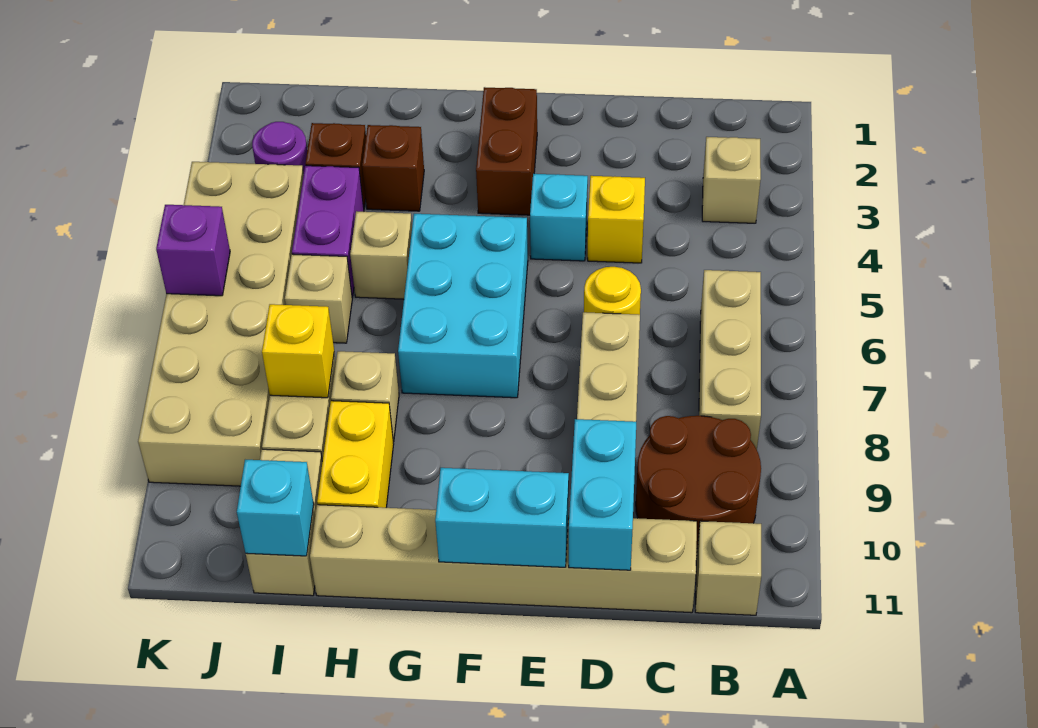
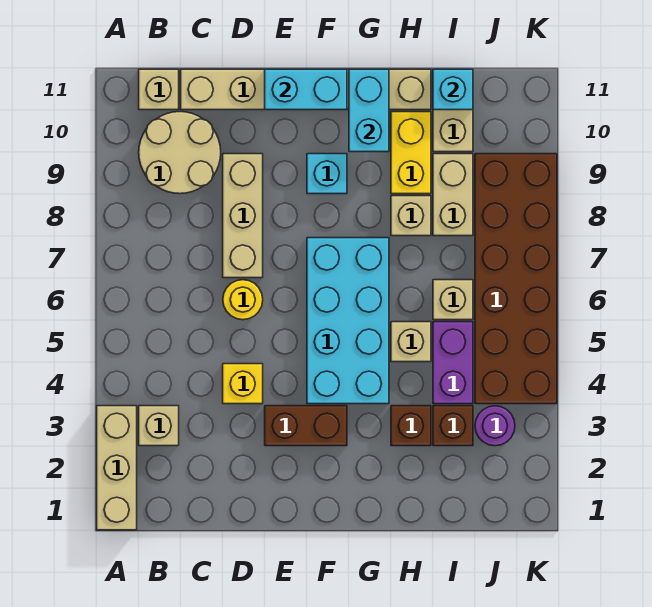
tan 1x3 brick [699,270,761,450] -> tan 1x3 brick moved to [97,406,137,530]
brown 2x2 round brick [636,416,761,558] -> tan 2x2 round brick [139,112,221,194]
cyan 1x2 brick [569,419,636,570] -> cyan 1x2 brick moved to [349,69,389,152]
cyan 1x1 brick [530,174,588,261] -> cyan 1x1 brick moved to [307,154,347,194]
brown 1x2 brick [476,87,537,215] -> brown 1x2 brick turned to [265,406,347,446]
cyan 2x3 brick [398,214,528,398] -> cyan 2x4 brick [307,238,389,404]
yellow 1x1 brick [262,304,334,398] -> none
tan 2x6 brick [138,162,304,486] -> brown 2x6 brick [475,154,557,404]
purple 1x1 brick [156,205,230,296] -> none

